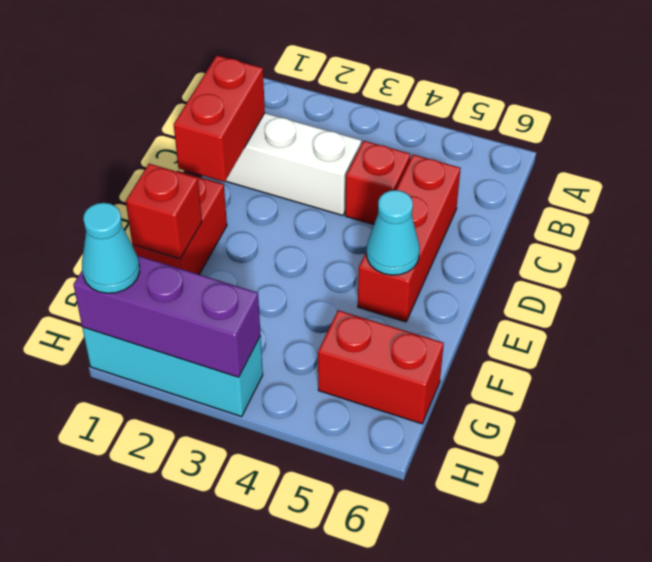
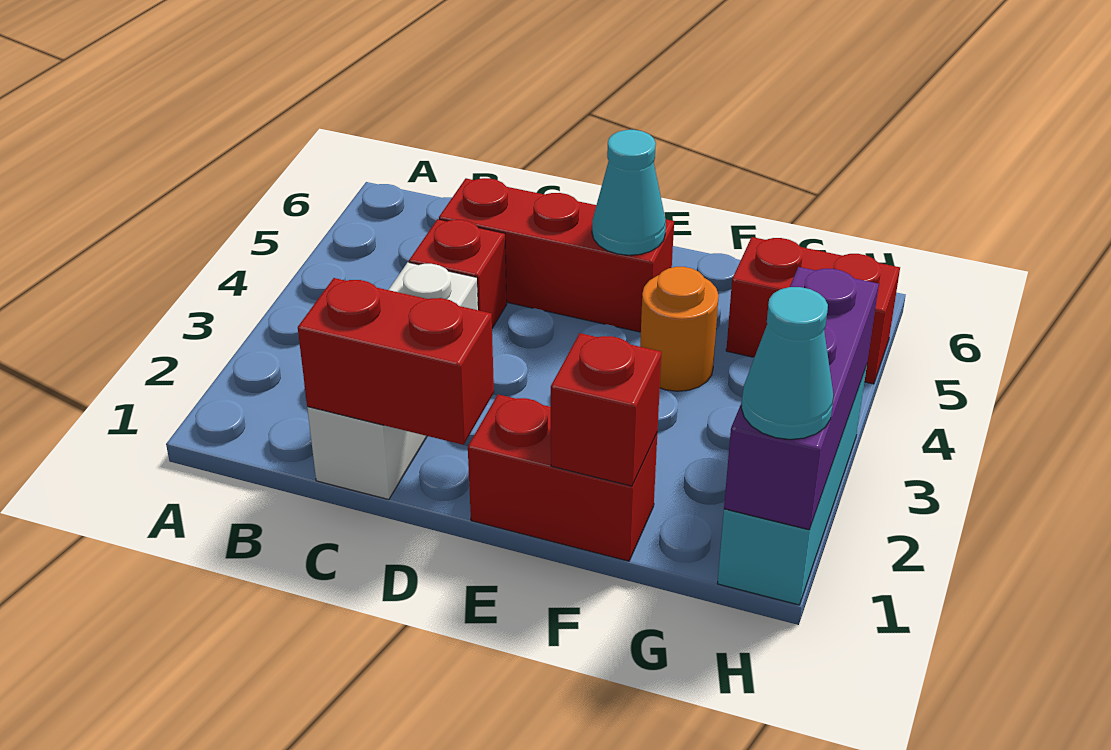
none -> orange 1x1 round brick [640,267,719,391]
red 1x2 brick [318,310,444,424] -> red 1x2 brick turned to [726,237,900,384]

